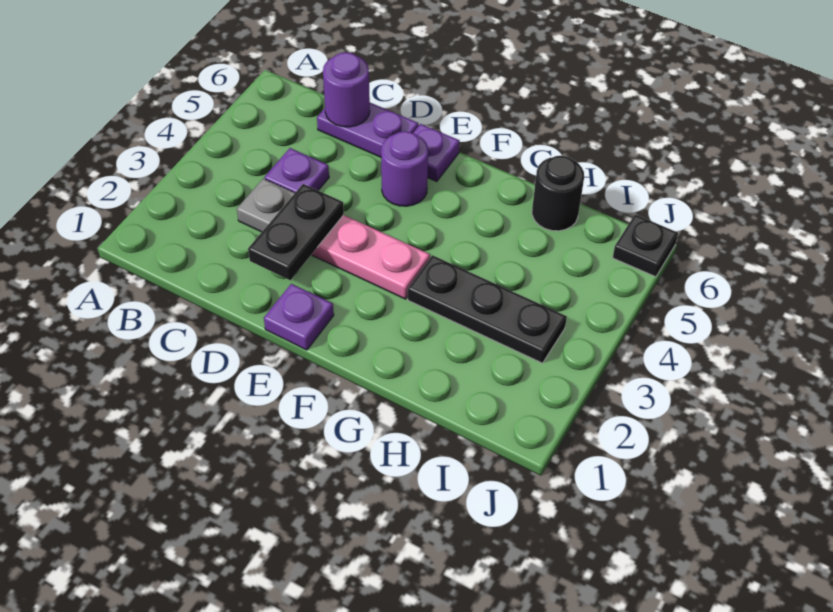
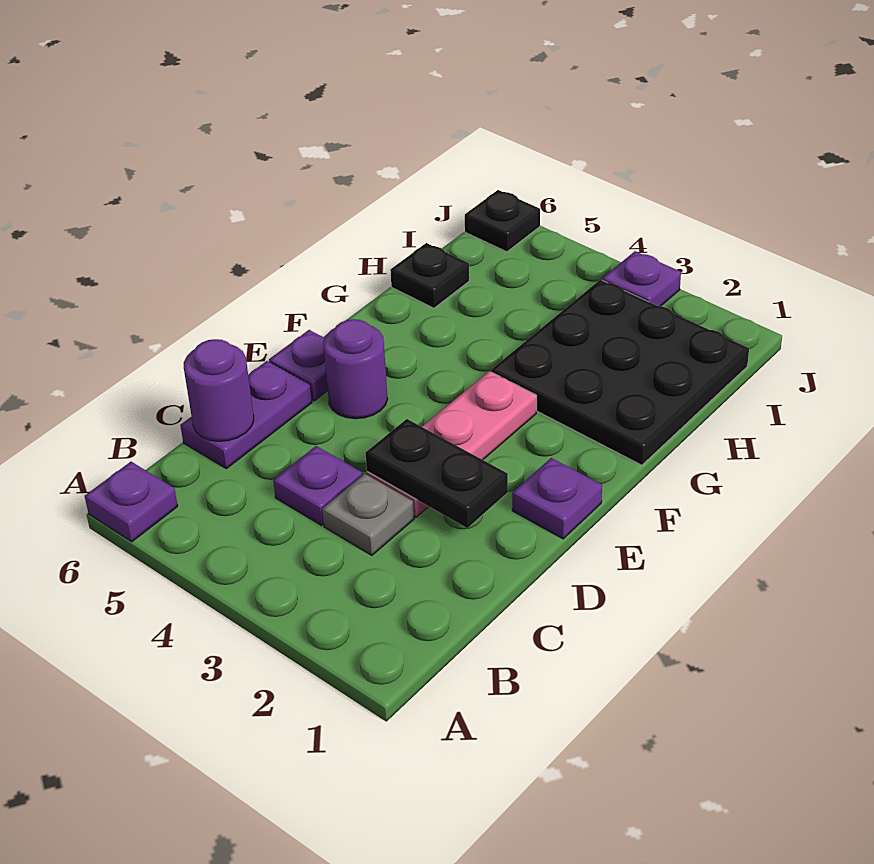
none -> purple 1x1 plate [85,462,178,542]
black 1x3 plate [408,255,567,363] -> black 3x3 plate [491,280,749,465]
black 1x1 round brick [532,156,584,231] -> black 1x1 plate [390,243,469,308]
none -> purple 1x1 plate [602,251,681,306]

